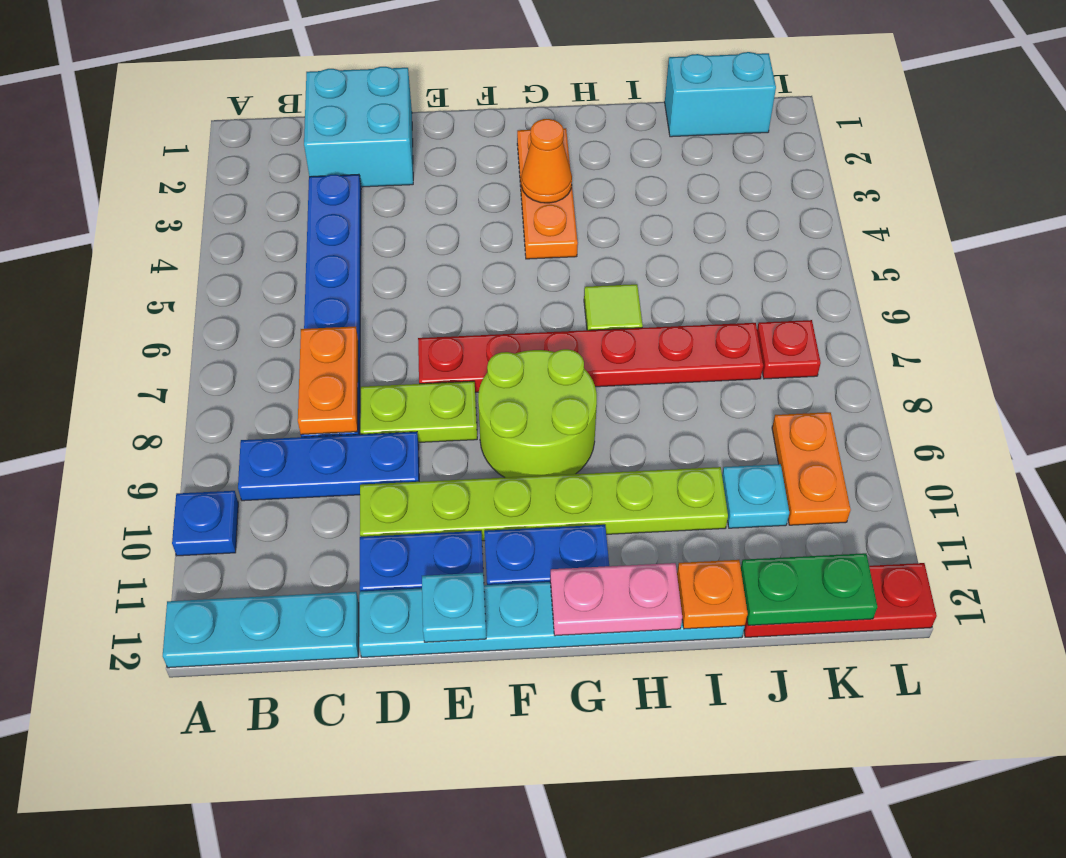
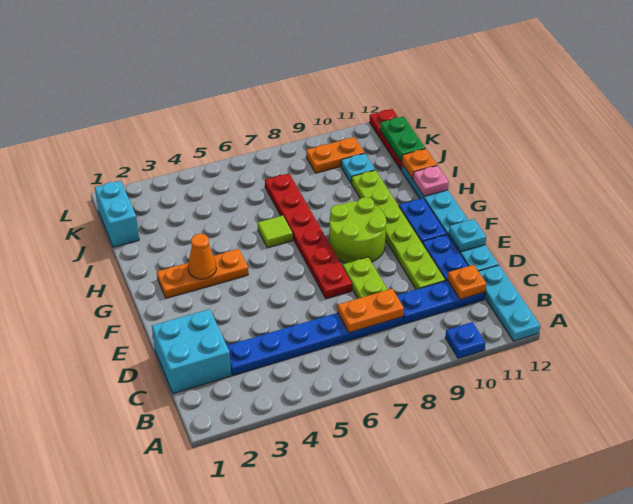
blue 1x3 plate [238,432,419,501] -> blue 1x3 plate turned to [397,280,485,324]
none -> orange 1x1 plate [448,265,487,299]
pink 1x2 plate [550,563,682,636] -> pink 1x1 plate [413,166,449,196]
red 1x1 plate [757,320,821,379] -> none

